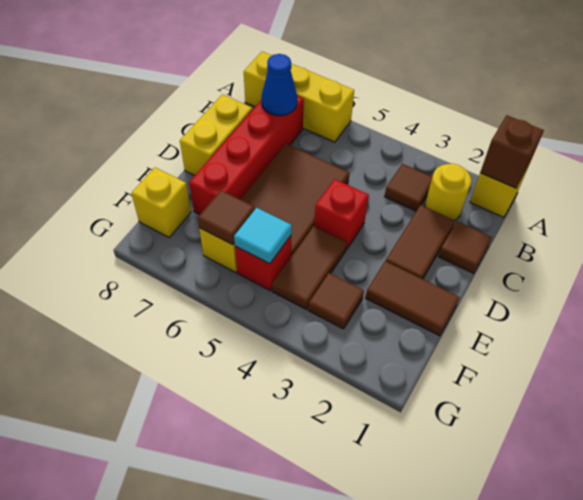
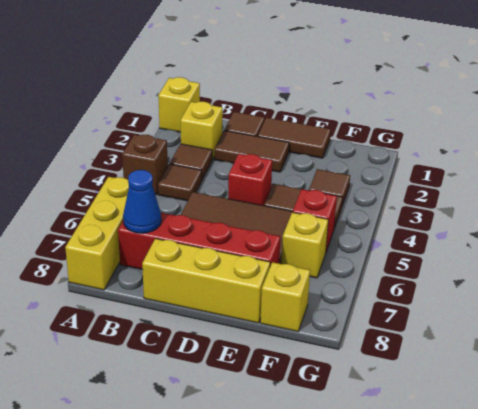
brown 1x1 brick [480,115,544,188] -> brown 1x1 brick moved to [122,134,168,195]
yellow 1x1 round brick [425,164,471,220] -> yellow 1x1 brick [181,101,223,159]
yellow 1x2 brick [180,94,252,175] -> yellow 1x3 brick [142,238,270,323]
brown 1x2 tile [365,261,460,336] -> brown 1x2 tile turned to [258,118,331,158]
cyan 1x1 tile [234,208,292,264] -> none
brown 1x1 tile [198,190,255,245] -> brown 1x1 tile moved to [158,164,202,201]

